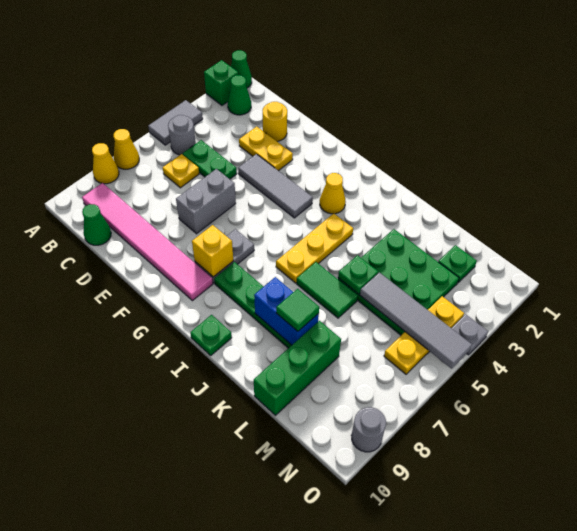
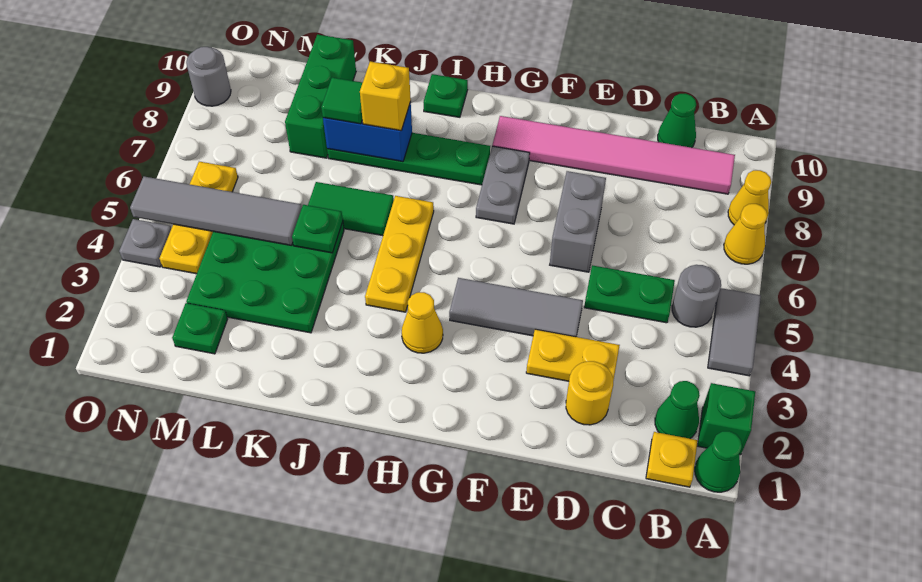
yellow 1x1 plate [163,154,199,188] -> yellow 1x1 plate moved to [646,432,698,487]
yellow 1x1 brick [192,225,233,277] -> yellow 1x1 brick moved to [360,61,411,131]

